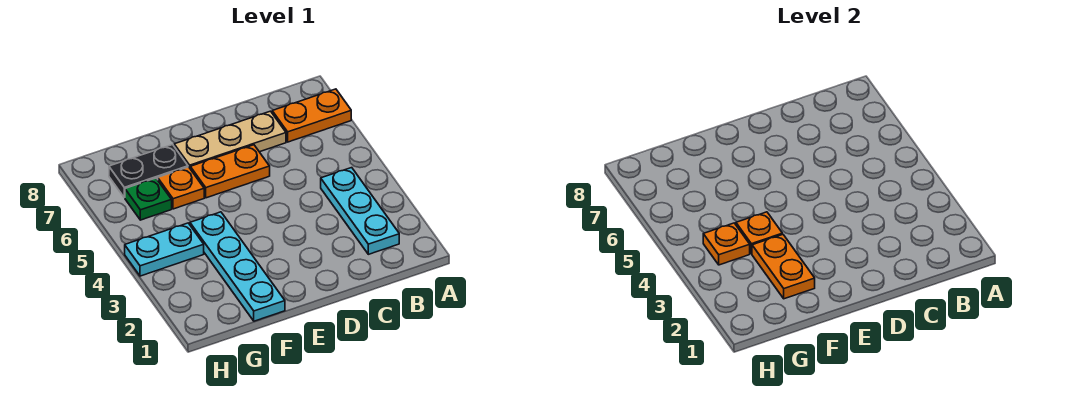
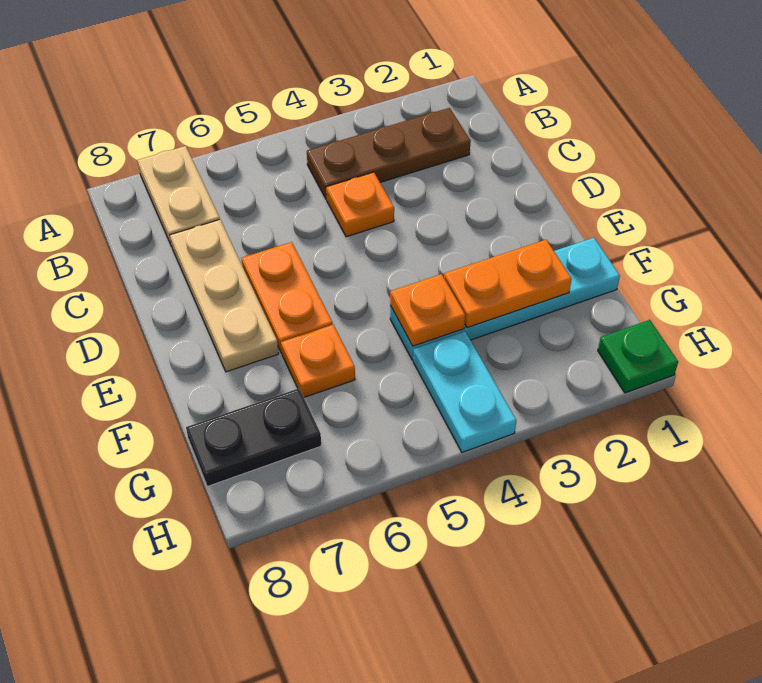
orange 1x2 plate [272,89,351,142] -> tan 1x2 plate [137,146,220,247]
cyan 1x3 plate [321,168,399,254] -> brown 1x3 plate [307,108,471,199]
black 1x2 plate [109,145,188,198] -> black 1x2 plate turned to [186,388,321,487]
orange 1x1 plate [703,223,750,265] -> orange 1x1 plate moved to [326,172,394,237]
green 1x1 plate [125,178,172,220] -> green 1x1 plate moved to [598,320,678,393]

